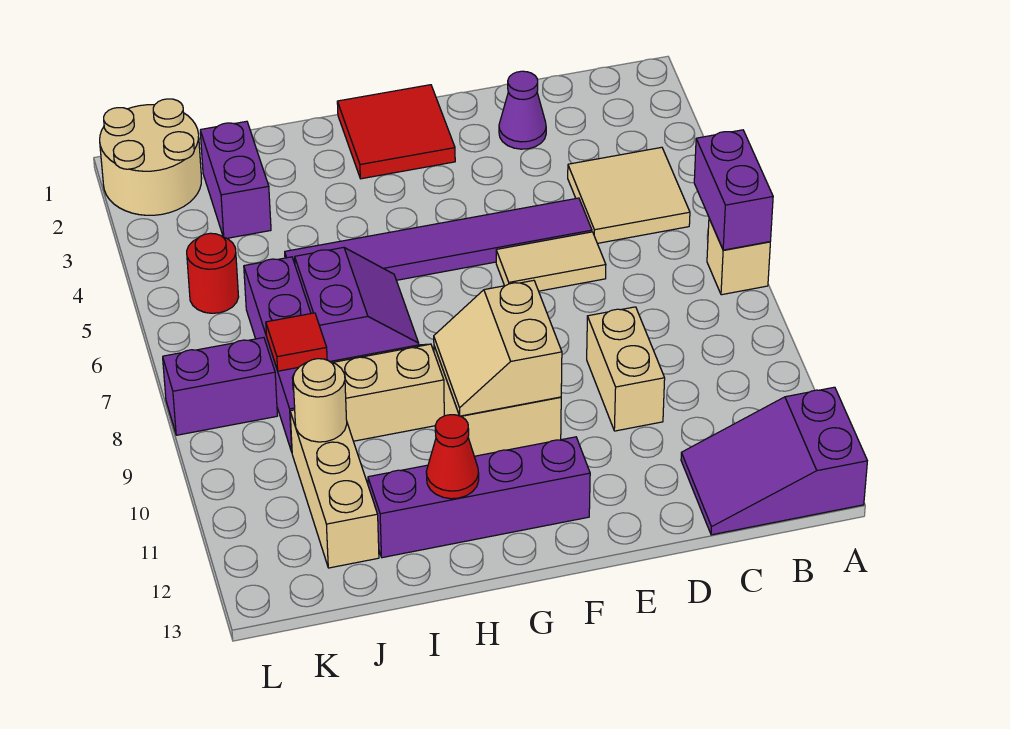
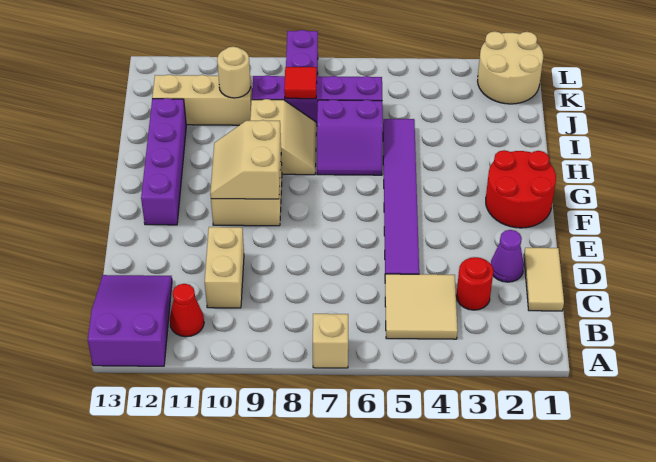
purple 1x2 brick [694,130,773,250] -> none
tan 1x2 tile [496,232,606,291] -> tan 1x2 tile moved to [524,248,564,311]
tan 1x2 brick [587,307,665,431] -> tan 1x2 brick turned to [205,227,244,308]
red 2x2 tile [337,85,455,179] -> red 2x2 round brick [486,150,556,228]
tan 2x2 slope [434,280,562,416] -> tan 2x2 slope turned to [210,120,281,199]
red 1x1 cone [426,415,479,499] -> red 1x1 cone moved to [170,284,204,337]
purple 1x2 brick [200,121,271,238] -> none
red 1x1 round brick [187,233,239,313] -> red 1x1 round brick moved to [456,257,493,310]

